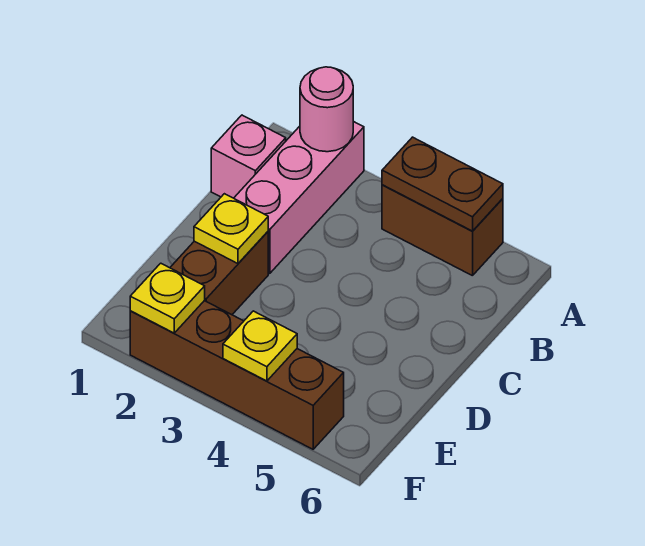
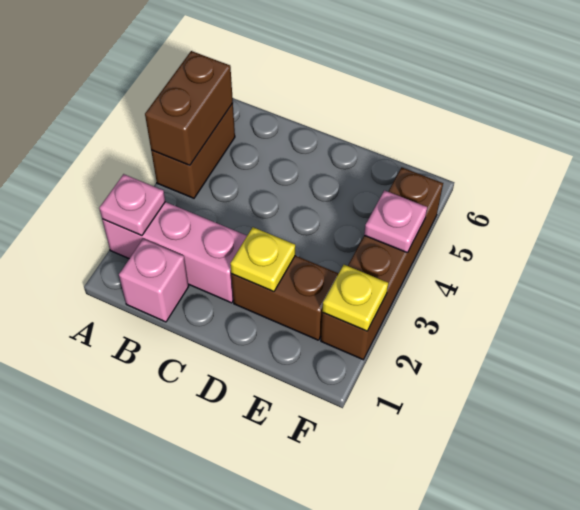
pink 1x1 round brick [300,67,353,152] -> pink 1x1 plate [99,174,165,236]
brown 1x2 plate [382,137,503,231] -> brown 1x2 brick [145,51,233,165]
yellow 1x1 plate [223,311,297,381] -> pink 1x1 plate [364,190,427,253]

